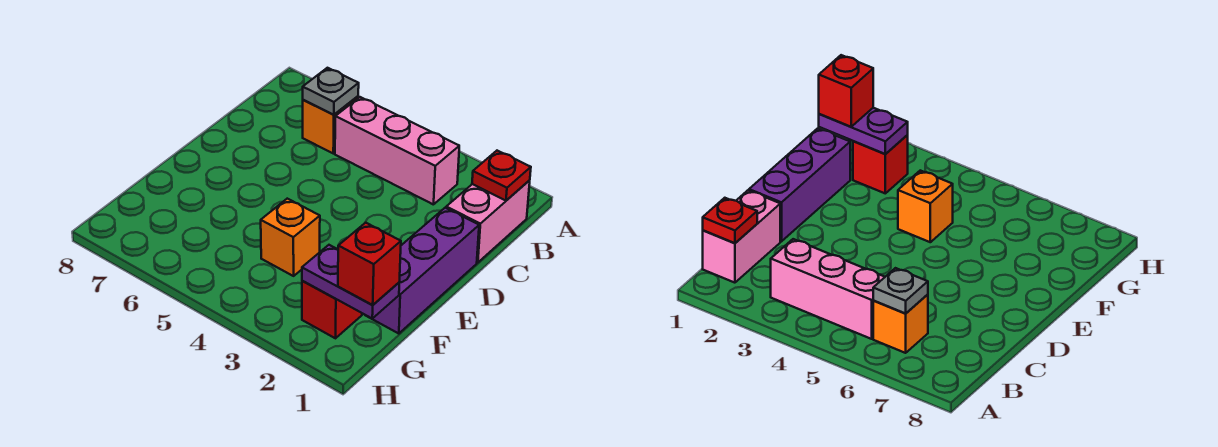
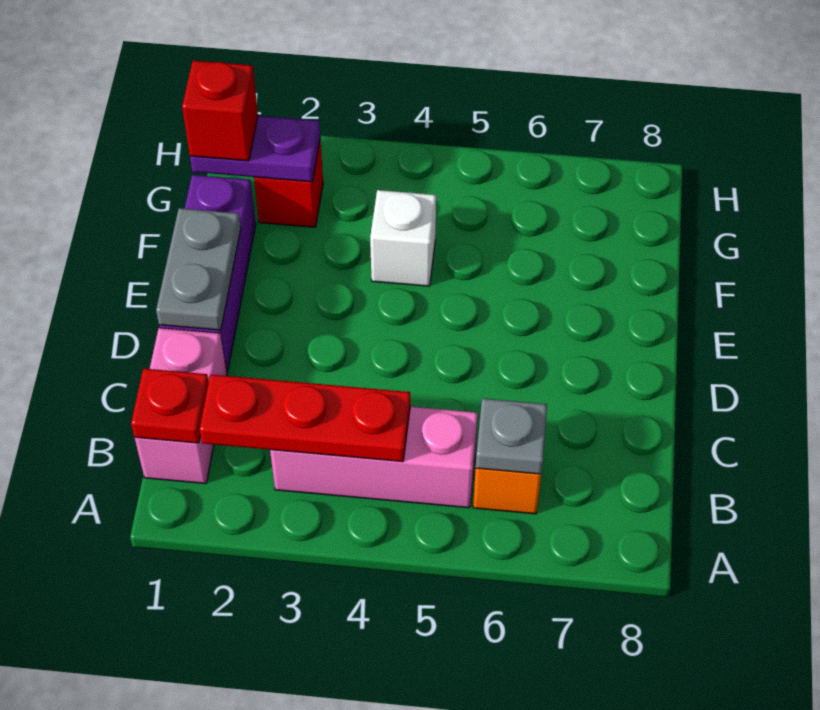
none -> red 1x3 plate [200,375,410,462]
none -> grey 1x2 plate [156,208,241,330]
orange 1x1 brick [261,199,320,276] -> white 1x1 brick [370,190,436,286]

